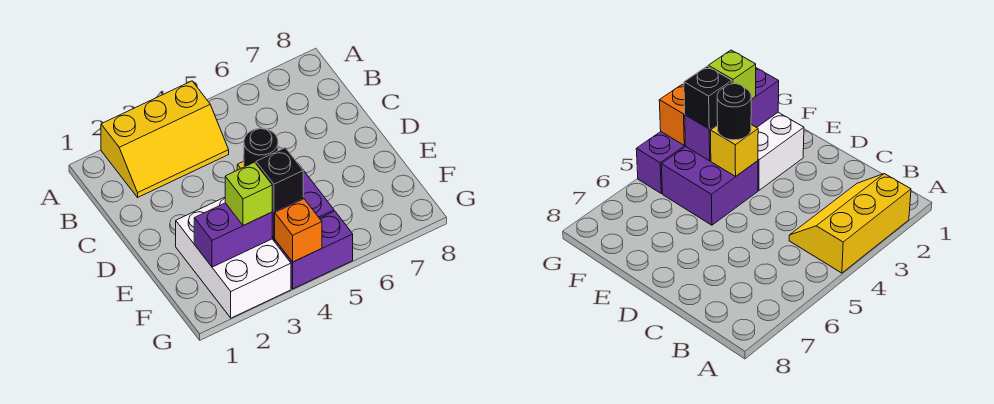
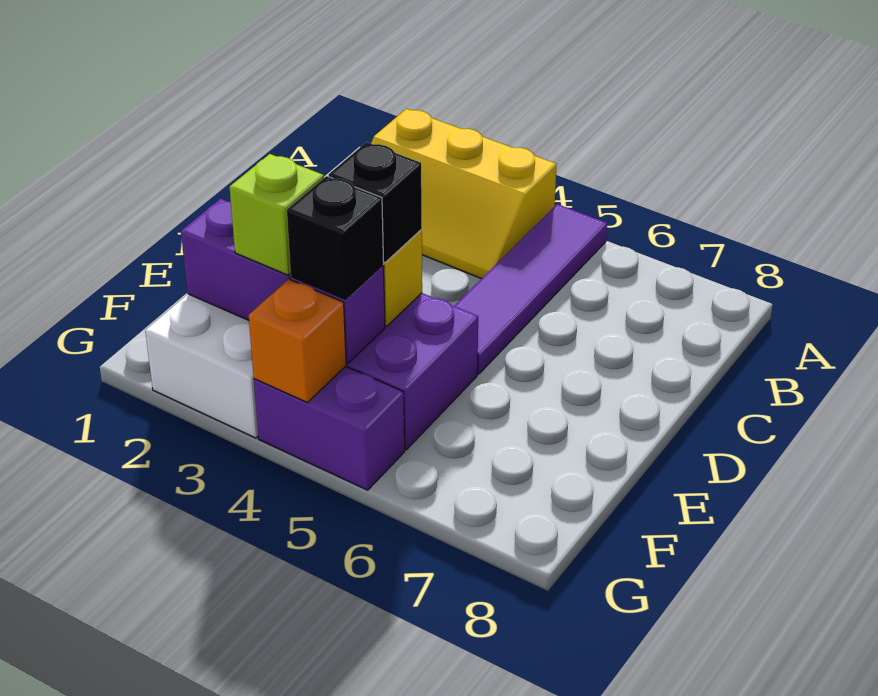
none -> purple 1x4 tile [455,204,607,374]
black 1x1 round brick [244,128,278,167] -> black 1x1 brick [328,142,422,262]

